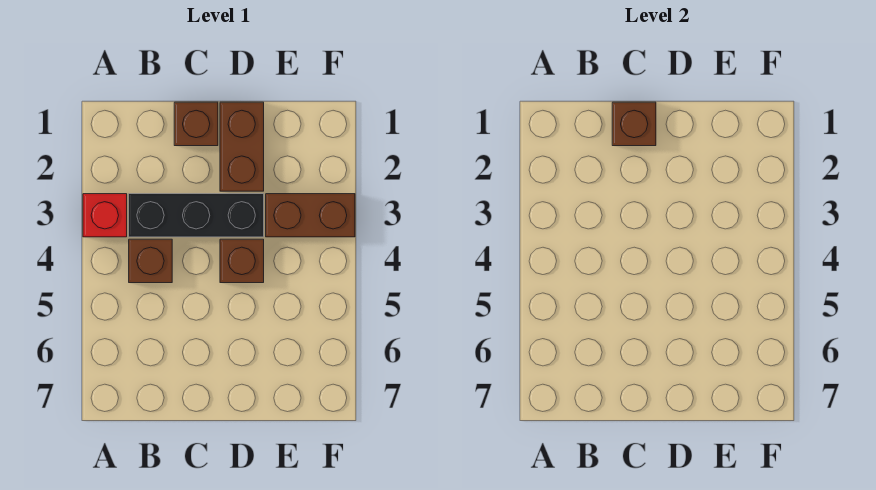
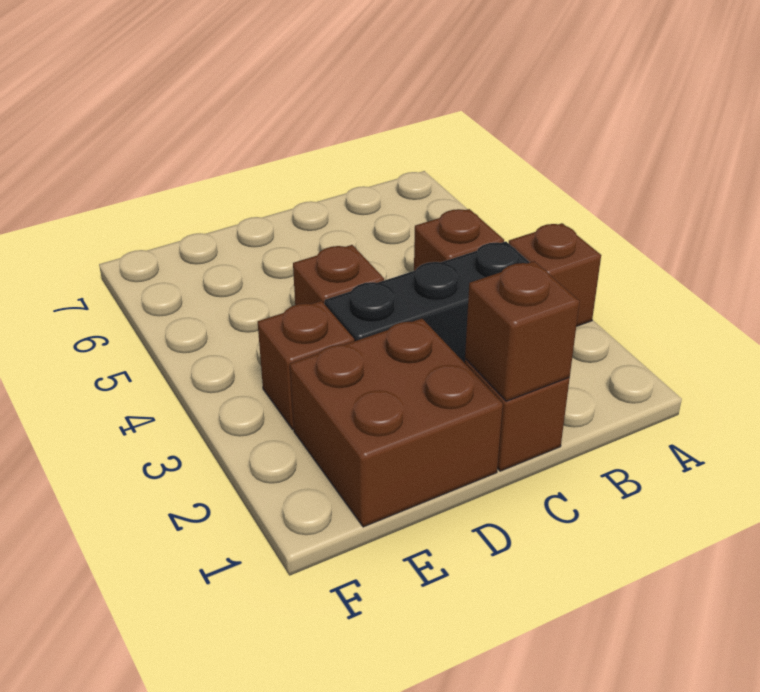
red 1x1 brick [83,194,127,237] -> brown 1x1 brick [509,223,601,326]
brown 1x2 brick [220,102,264,191] -> brown 2x2 brick [290,319,503,527]
brown 1x2 brick [266,194,355,237] -> brown 1x1 brick [258,301,354,430]

